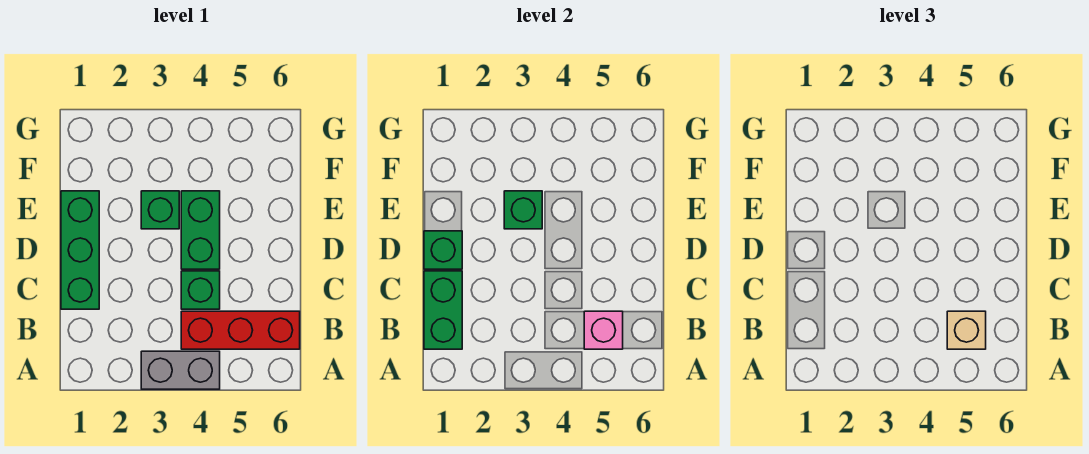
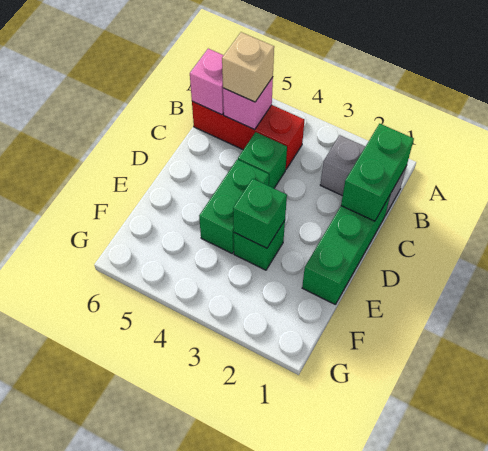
grey 1x2 brick [141,351,220,389] -> grey 1x2 brick moved to [320,135,406,214]
none -> pink 1x1 brick [190,49,224,115]
green 1x1 brick [424,231,462,269] -> none

